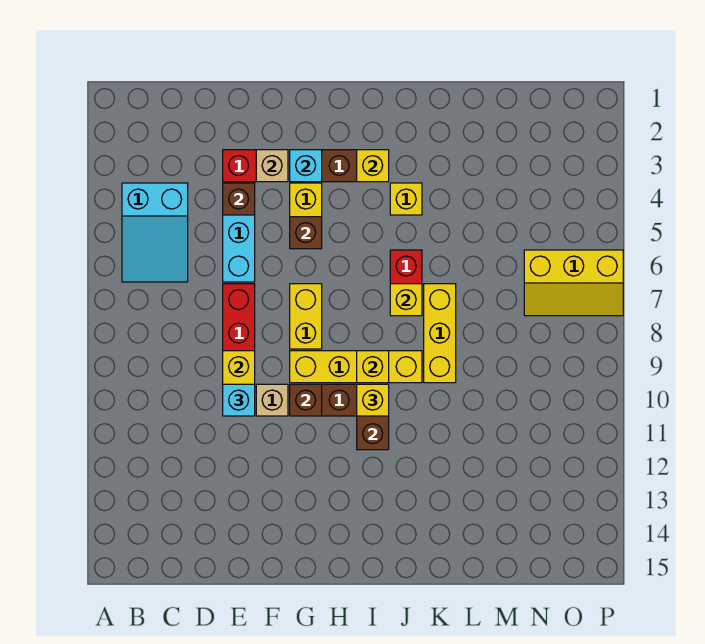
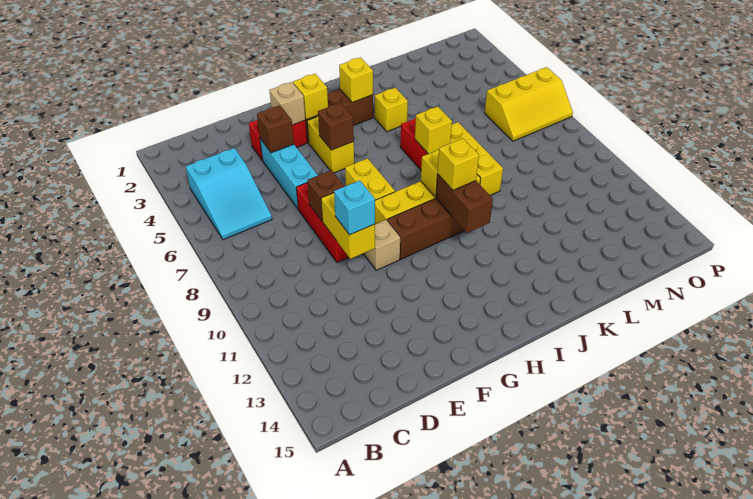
cyan 1x1 brick [290,150,322,182] -> yellow 1x1 brick [293,74,328,120]
brown 1x1 brick [290,384,322,416] -> brown 1x1 brick moved to [307,170,345,221]

